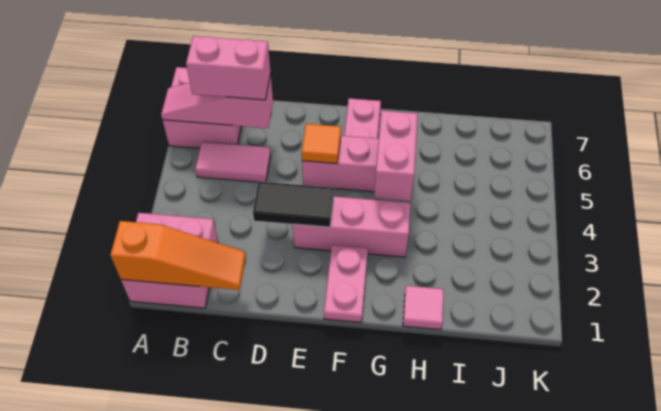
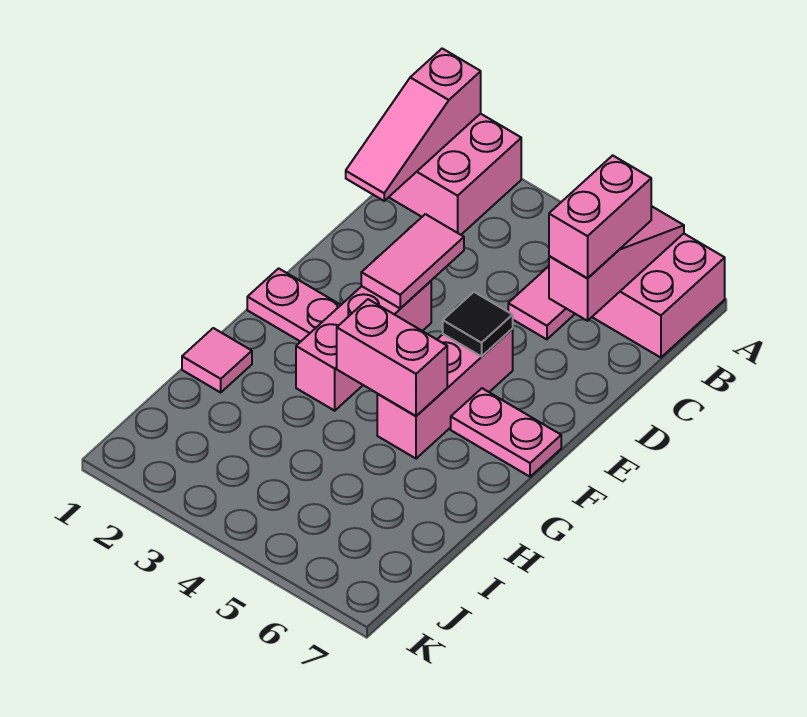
orange 1x3 slope [110,221,246,290] -> pink 1x3 slope [346,49,481,201]
black 1x2 tile [253,182,334,227] -> pink 1x2 tile [361,214,464,308]
orange 1x1 tile [302,124,341,164] -> black 1x1 tile [443,292,513,356]

